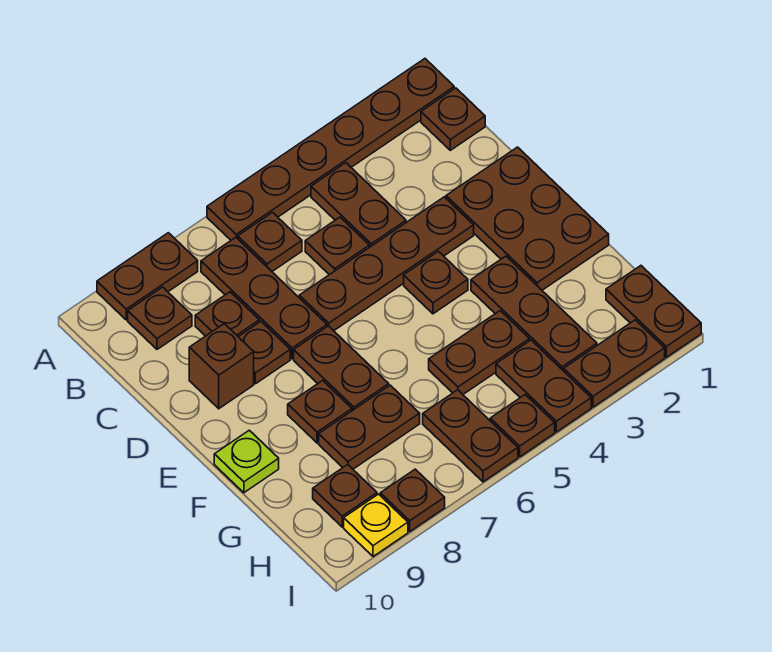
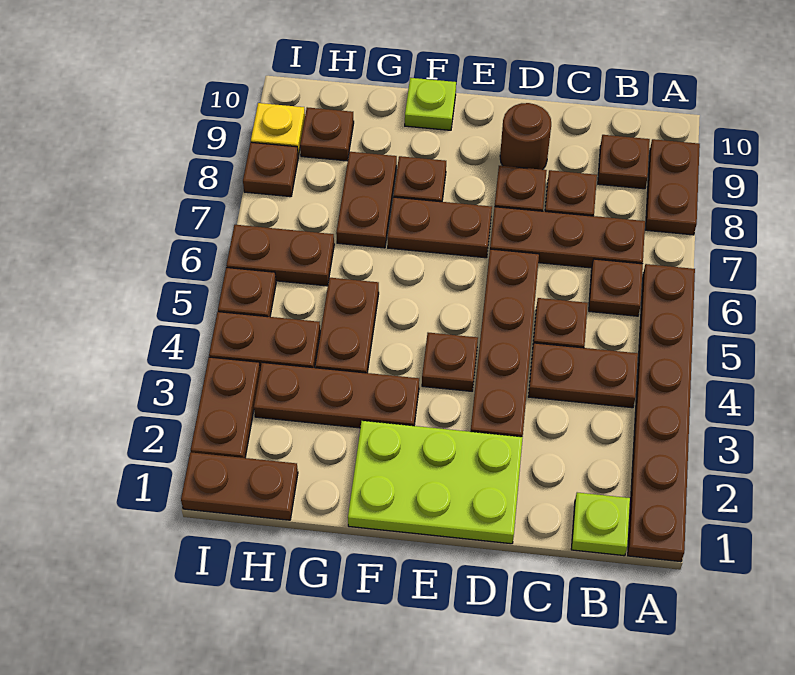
brown 1x1 plate [421,88,485,150] -> lime 1x1 plate [571,492,630,556]
brown 2x3 plate [446,147,609,290] -> lime 2x3 plate [348,421,523,544]
brown 1x1 brick [189,324,254,409] -> brown 1x1 round brick [500,103,551,170]

